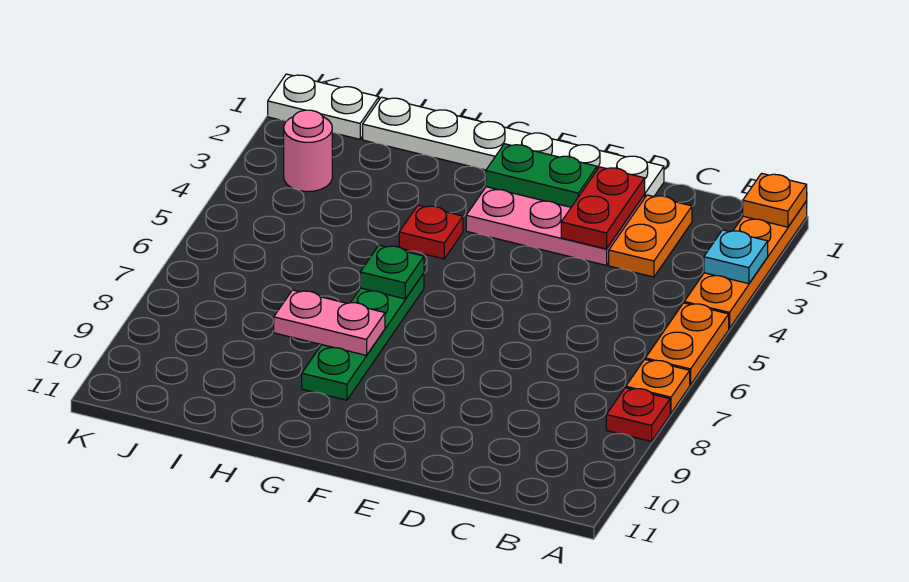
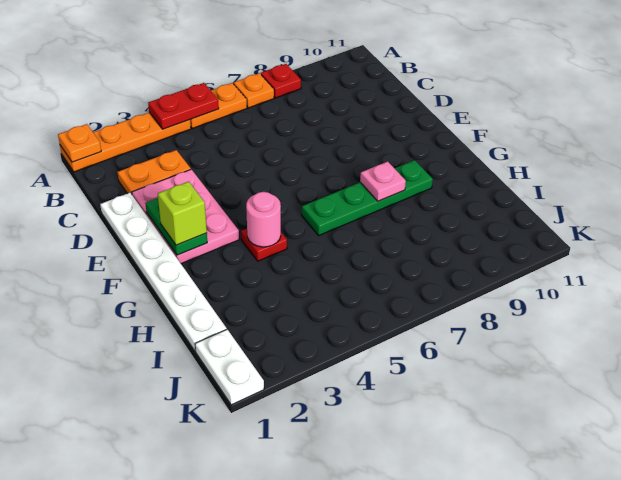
cyan 1x1 plate [704,230,768,284] -> none
red 1x2 plate [561,167,645,249] -> red 1x2 plate moved to [148,83,219,129]
none -> lime 1x1 brick [158,182,207,245]
green 1x1 plate [360,245,424,299] -> none
pink 1x2 plate [274,290,385,355] -> pink 1x1 plate [360,162,406,201]
pink 1x1 round brick [284,110,332,192] -> pink 1x1 round brick moved to [246,192,281,247]

